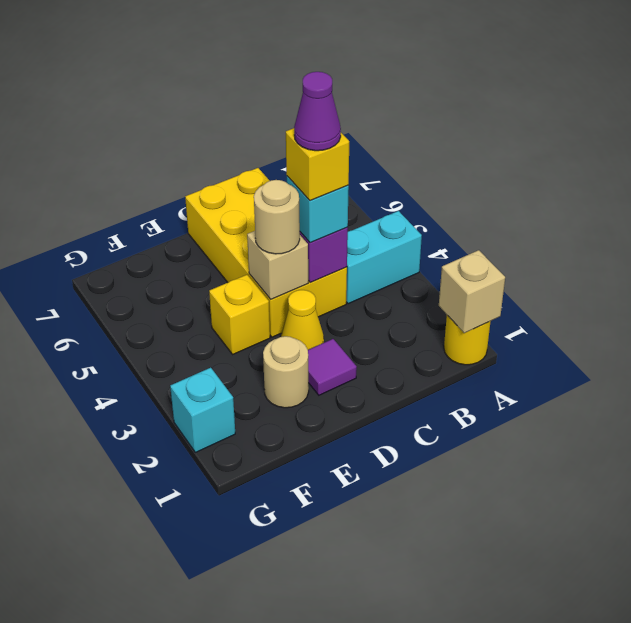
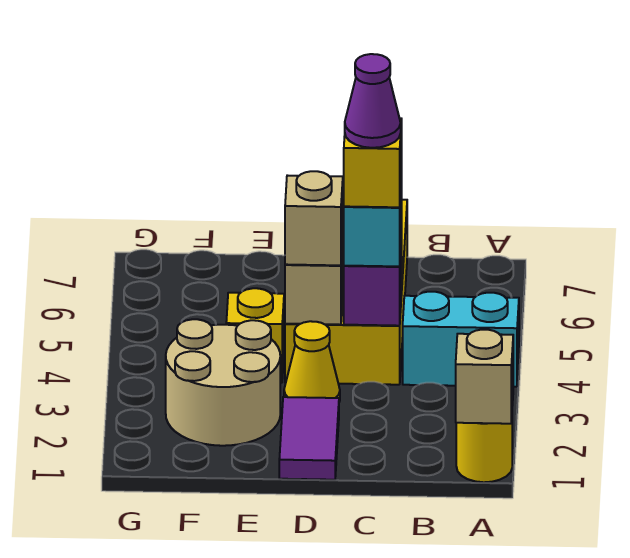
purple 1x1 tile [308,339,357,395] -> purple 1x2 tile [279,397,339,480]
tan 1x1 round brick [254,180,300,254] -> tan 1x1 brick [285,171,343,265]
tan 1x1 round brick [263,336,309,408] -> tan 2x2 round brick [166,319,280,446]
cyan 1x1 brick [170,368,235,452] -> none

